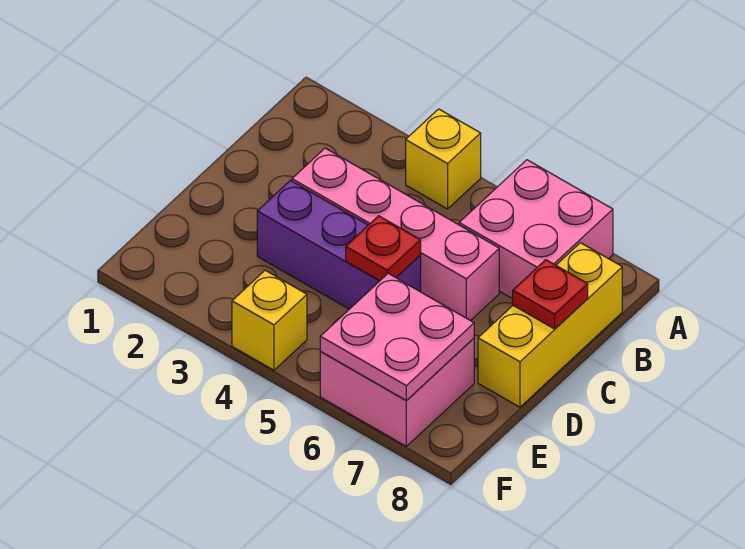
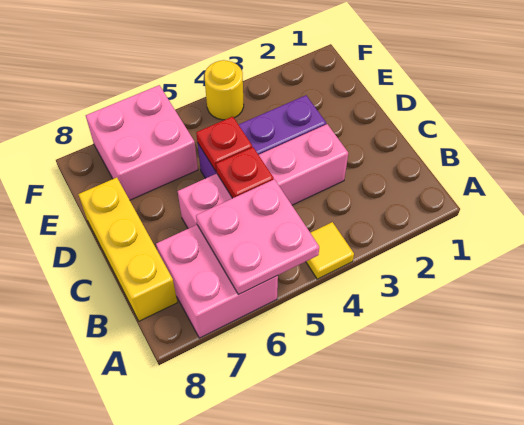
yellow 1x1 brick [406,109,481,209] -> yellow 1x1 tile [306,222,354,279]
red 1x1 plate [513,260,588,329] -> red 1x1 plate moved to [216,147,274,198]
pink 2x2 plate [320,274,474,401] -> pink 2x2 plate moved to [196,179,319,294]
yellow 1x1 brick [232,270,307,370] -> yellow 1x1 round brick [205,60,244,120]

